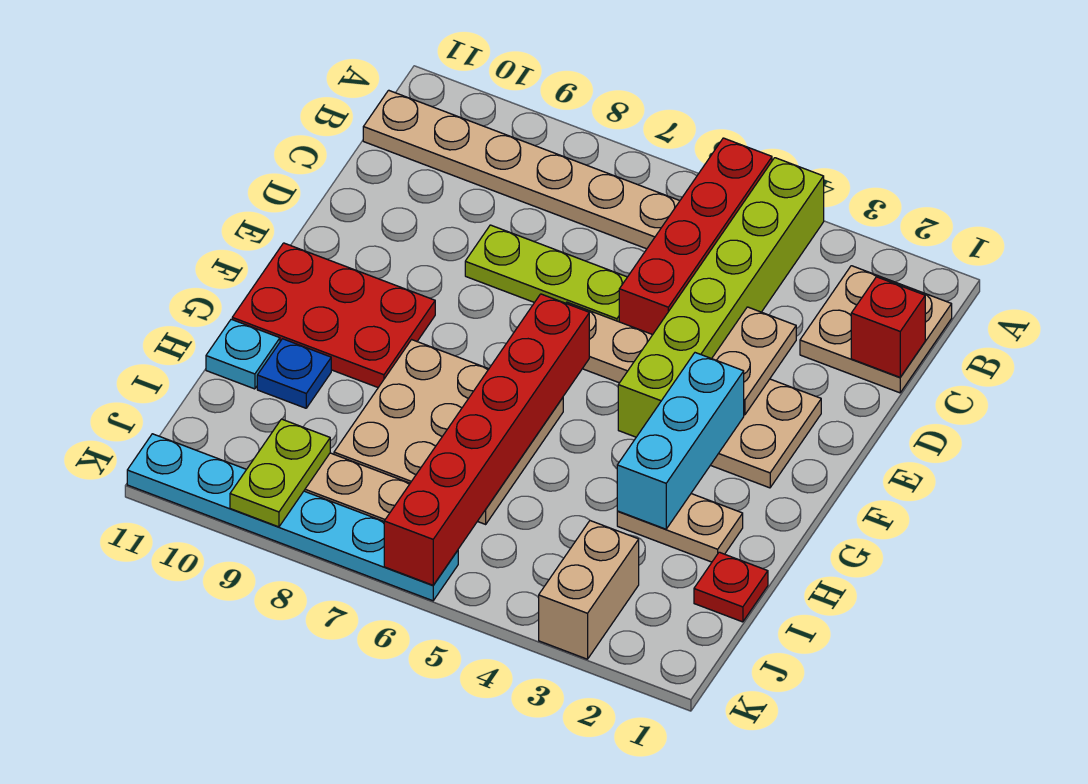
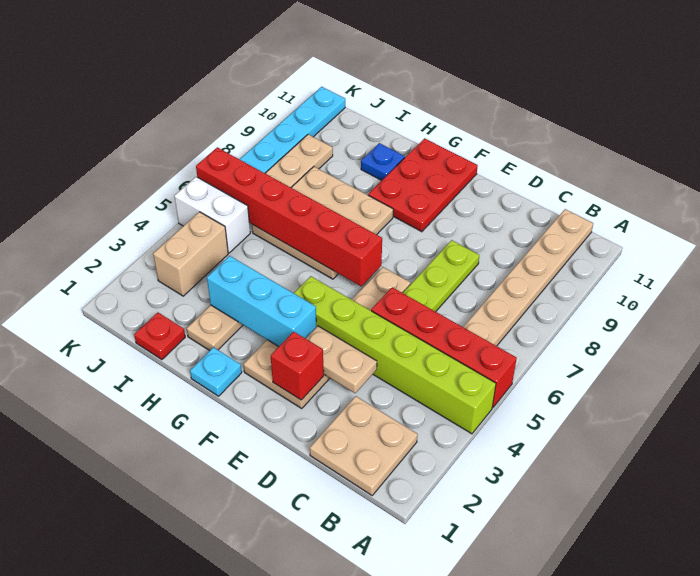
red 1x1 brick [851,277,925,377] -> red 1x1 brick moved to [271,332,324,400]
cyan 1x1 plate [206,319,280,389] -> cyan 1x1 plate moved to [190,347,242,396]
tan 1x2 brick [539,521,639,659] -> tan 1x2 brick turned to [153,212,228,296]
none -> white 1x2 brick [174,177,250,253]
lime 1x2 plate [230,419,330,527] -> none

